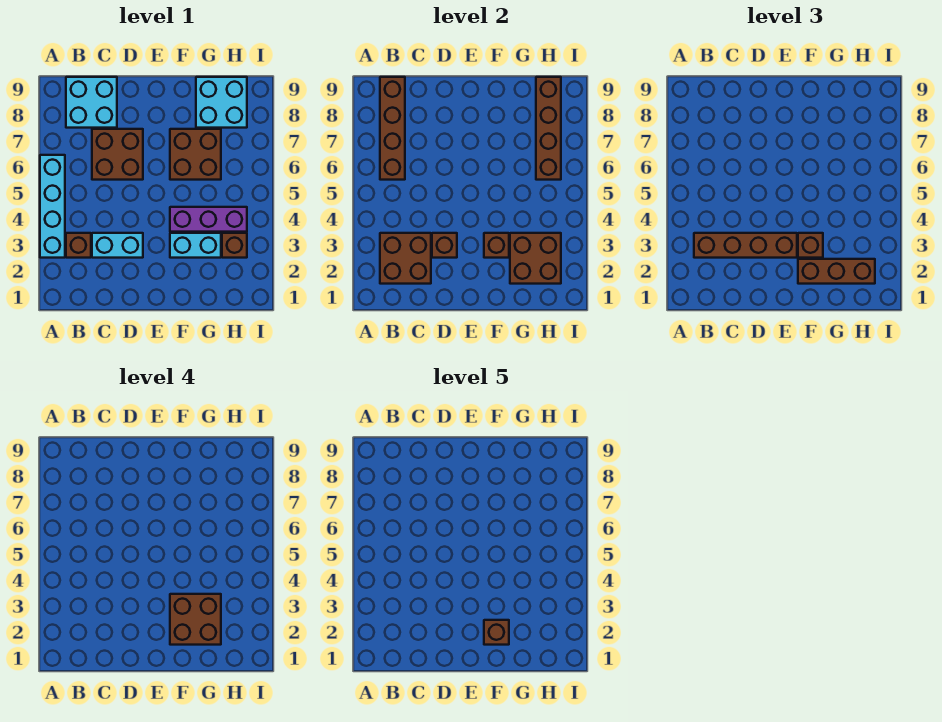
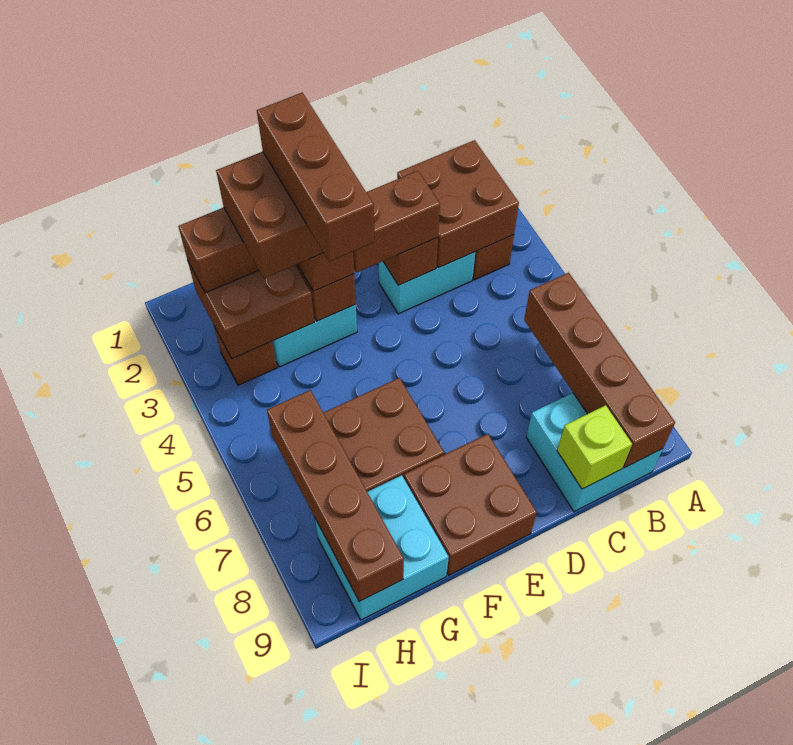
cyan 1x4 brick [40,155,65,258] -> none
brown 1x4 brick [694,233,797,258] -> brown 1x2 brick [353,171,440,273]
brown 2x2 brick [92,129,143,180] -> brown 2x2 brick moved to [404,434,537,575]
none -> lime 1x1 brick [557,405,632,489]
brown 1x1 brick [484,620,509,645] -> brown 1x3 brick [257,93,375,262]
purple 1x3 brick [170,207,247,232] -> none

